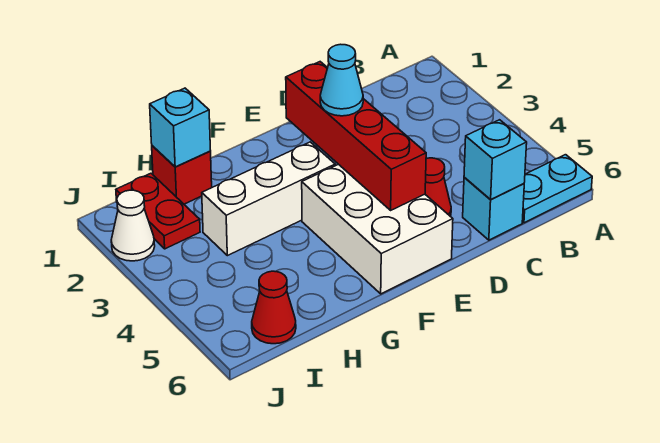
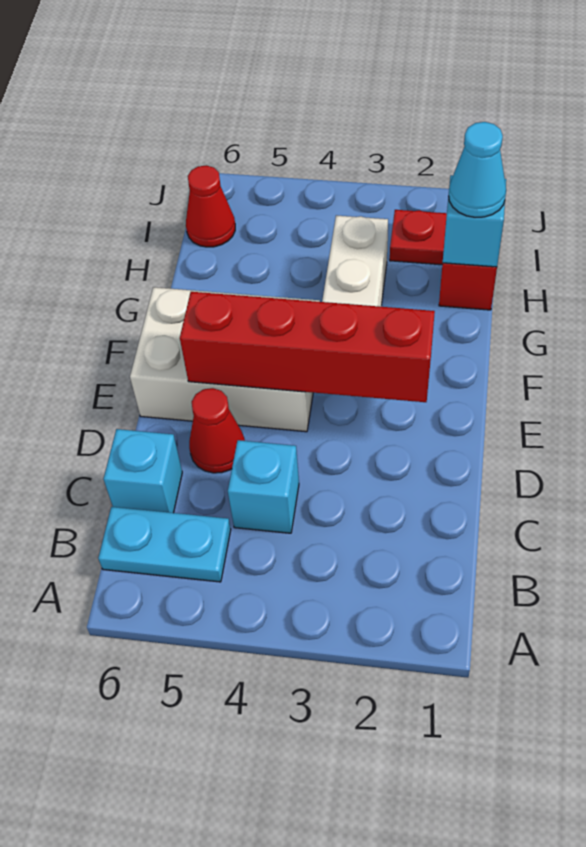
cyan 1x2 plate [522,155,592,223] -> cyan 1x2 plate turned to [98,507,231,582]
cyan 1x1 brick [464,120,527,200] -> cyan 1x1 brick moved to [228,440,299,533]
cyan 1x1 cone [320,44,363,116] -> cyan 1x1 cone moved to [449,122,506,217]
white 1x1 cone [111,190,155,261] -> none

